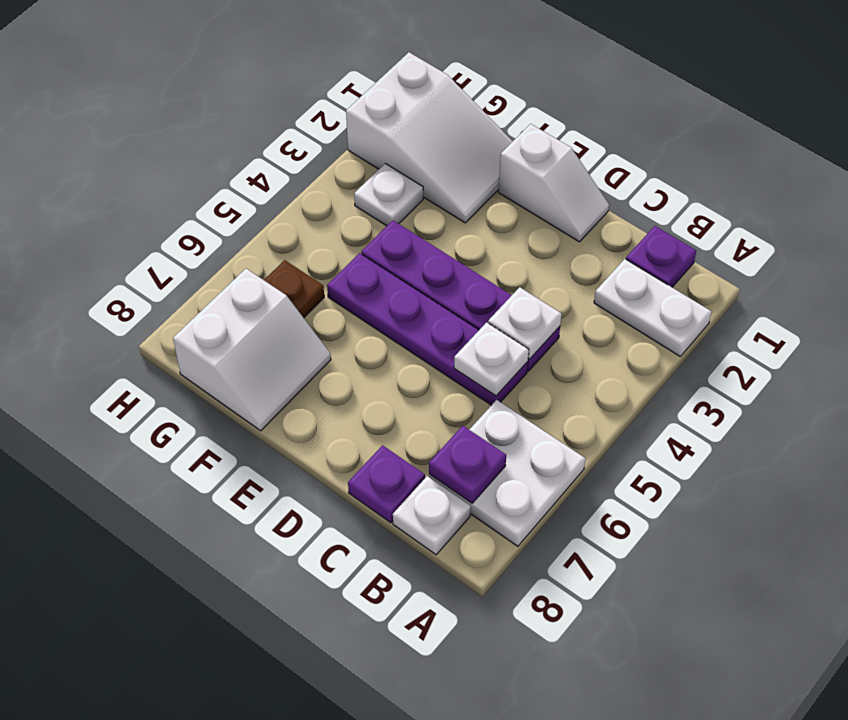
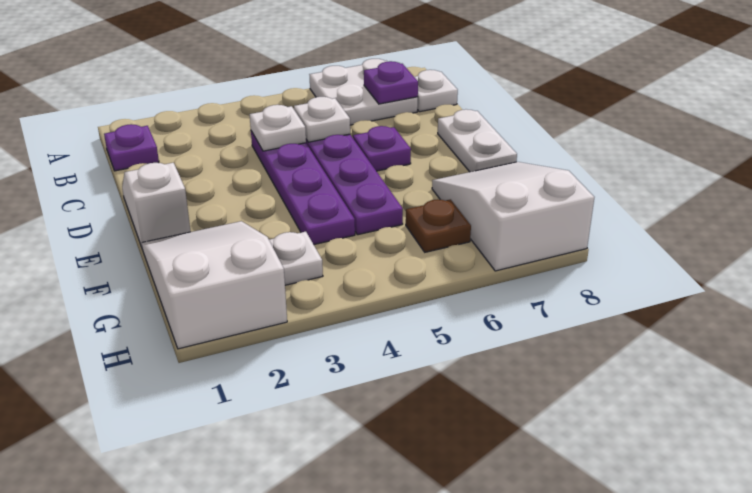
white 1x2 plate [594,259,712,356] -> white 1x2 plate moved to [438,109,517,172]
purple 1x1 plate [348,445,425,523] -> purple 1x1 plate moved to [353,126,411,171]
white 2x2 slope [173,269,331,431] -> white 2x3 slope [432,162,594,271]

